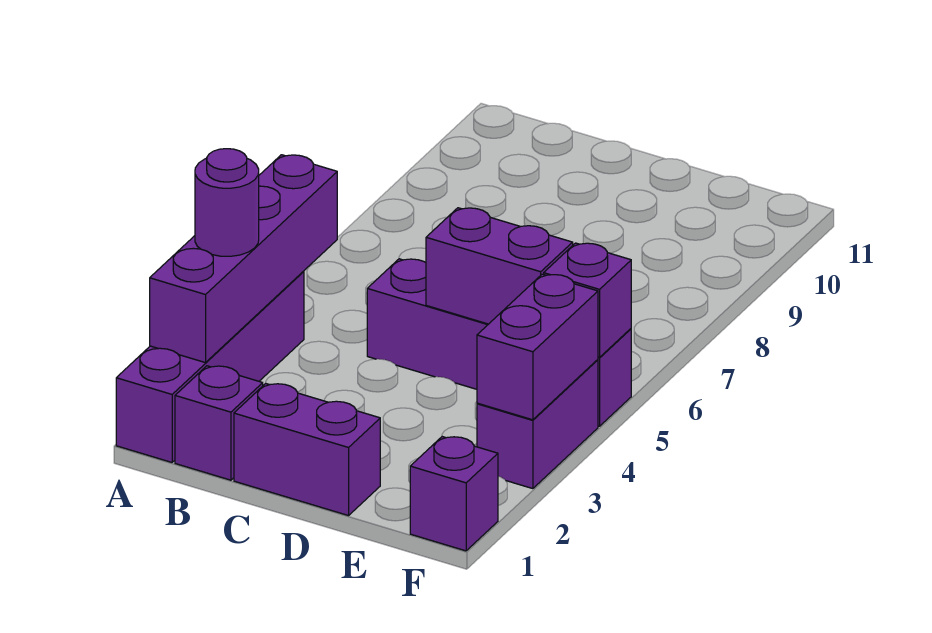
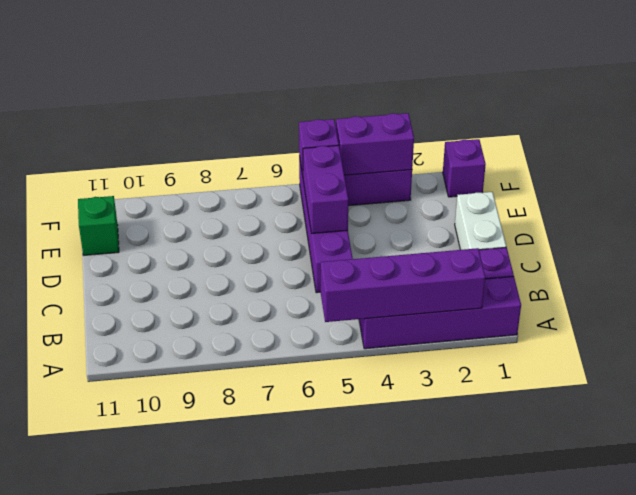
purple 1x1 round brick [195,149,259,256] -> none
purple 1x2 brick [234,384,380,516] -> white 1x2 brick [455,192,506,250]
none -> green 1x1 brick [78,196,119,255]

